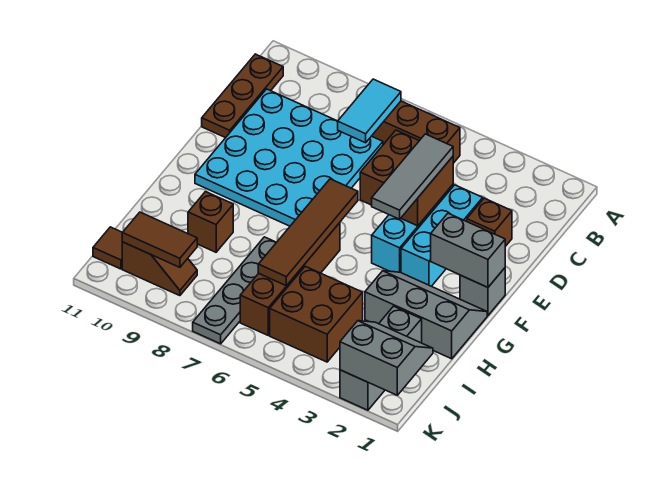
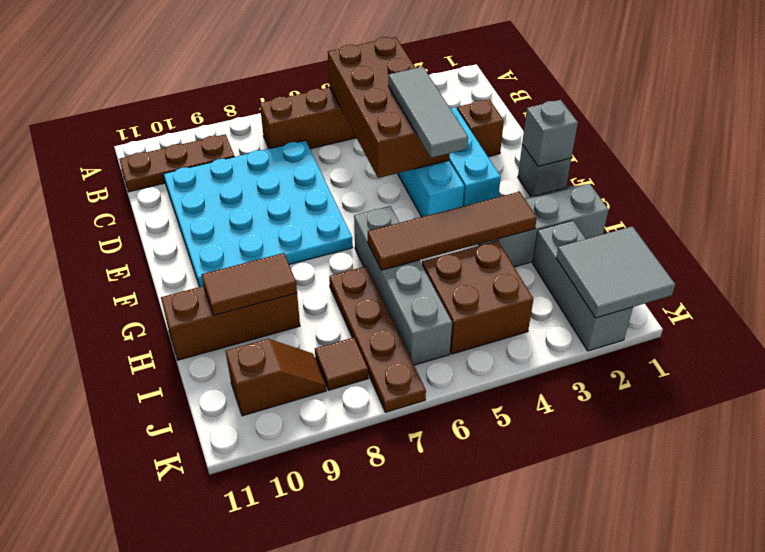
cyan 1x2 tile [338,79,401,143] -> none
brown 1x3 plate [202,54,283,138] -> brown 1x3 plate turned to [119,134,234,192]
brown 2x2 brick [360,130,453,226] -> brown 2x4 brick [328,37,450,178]
grey 1x2 brick [431,213,505,287] -> grey 1x1 brick [522,100,578,166]
brown 1x4 tile [258,179,358,286] -> brown 1x4 tile turned to [368,192,537,270]
brown 1x4 brick [240,223,340,335] -> grey 1x4 brick [354,206,452,365]
grey 1x4 plate [193,237,276,344] -> brown 1x4 plate [329,266,426,412]
brown 1x1 brick [188,192,233,252] -> brown 1x3 brick [161,286,300,360]
grey 2x2 slope [340,321,433,395] -> grey 2x2 tile [556,226,675,318]
brown 1x2 tile [122,212,197,267] -> brown 1x2 tile moved to [202,253,297,315]
brown 1x1 tile [93,227,123,269] -> brown 1x1 tile moved to [315,337,368,390]

